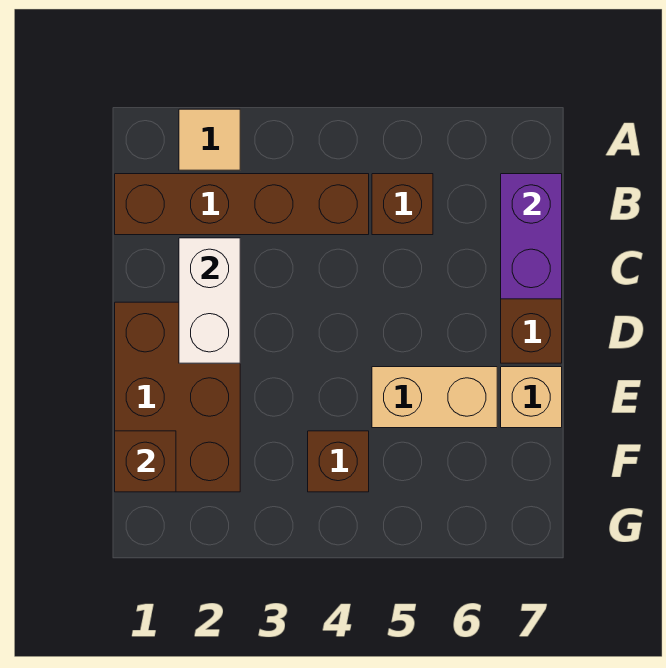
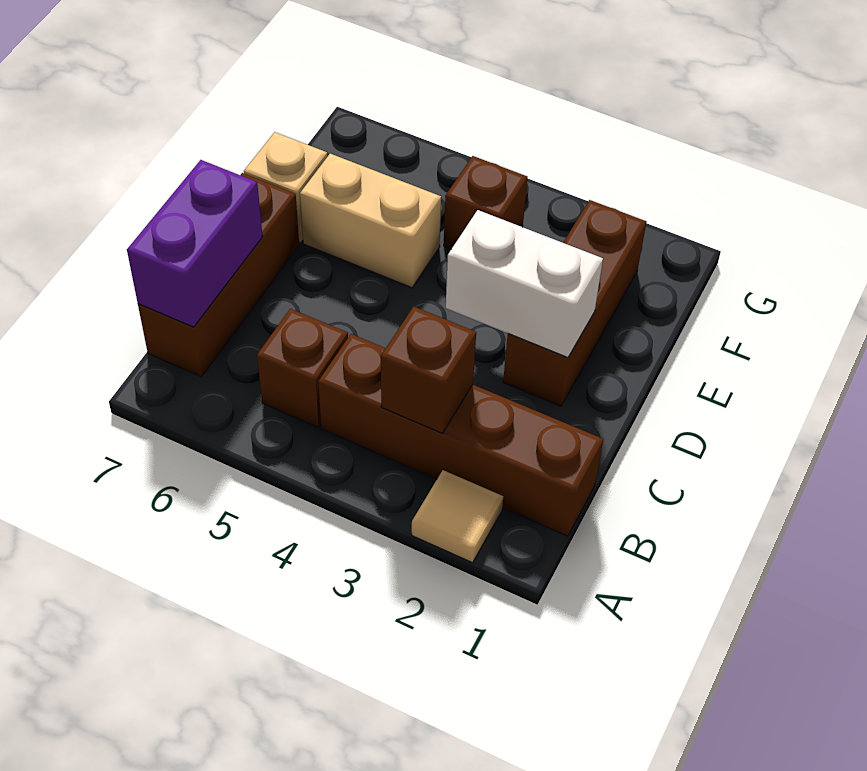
white 1x2 brick [179,238,240,363] -> white 1x2 brick turned to [446,210,603,358]
brown 2x3 brick [115,302,240,492] -> brown 1x3 brick [503,200,646,406]
brown 1x1 brick [115,431,176,492] -> brown 1x1 brick moved to [381,307,476,433]

